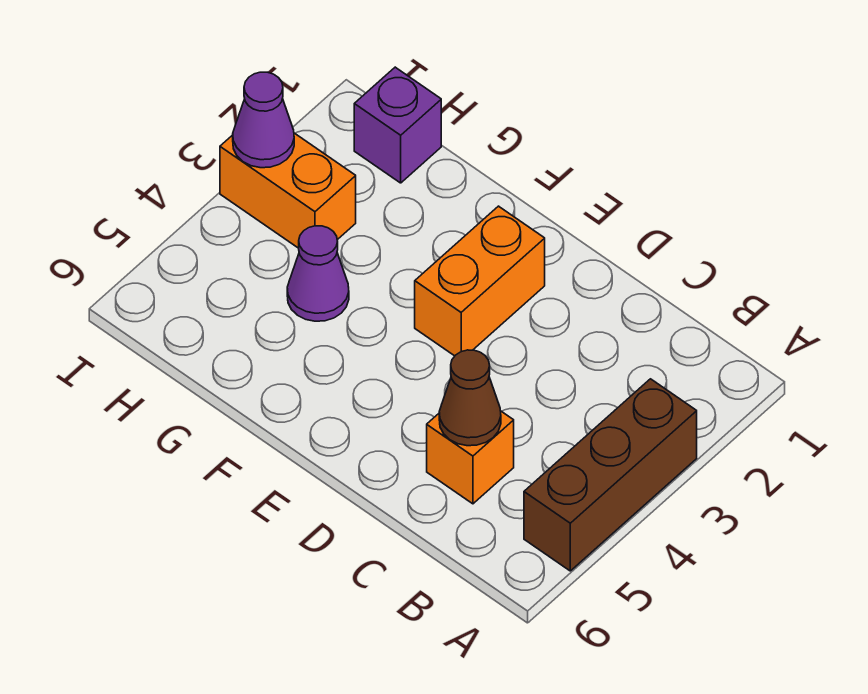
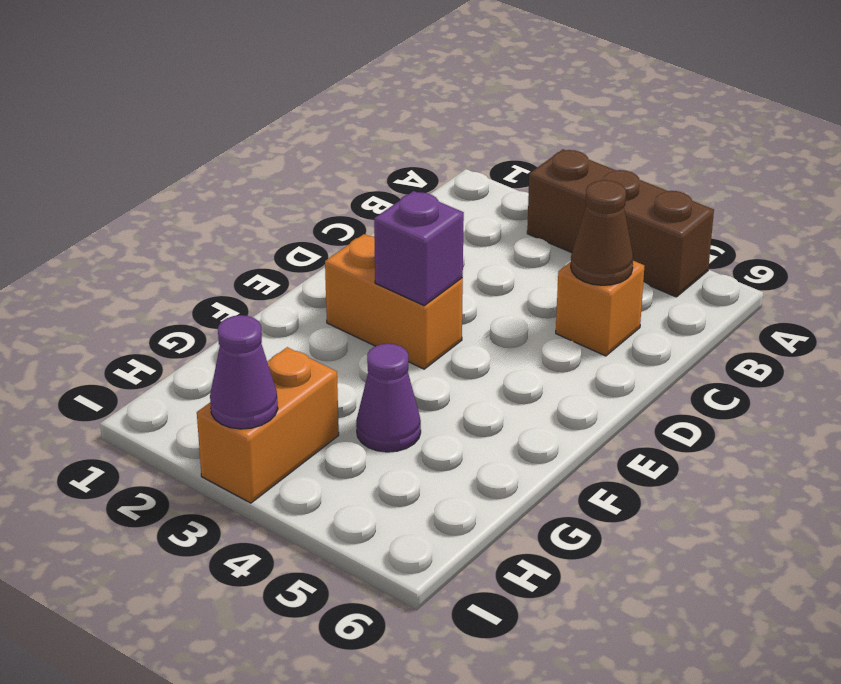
purple 1x1 brick [354,67,441,183] -> purple 1x1 brick moved to [374,191,464,305]

